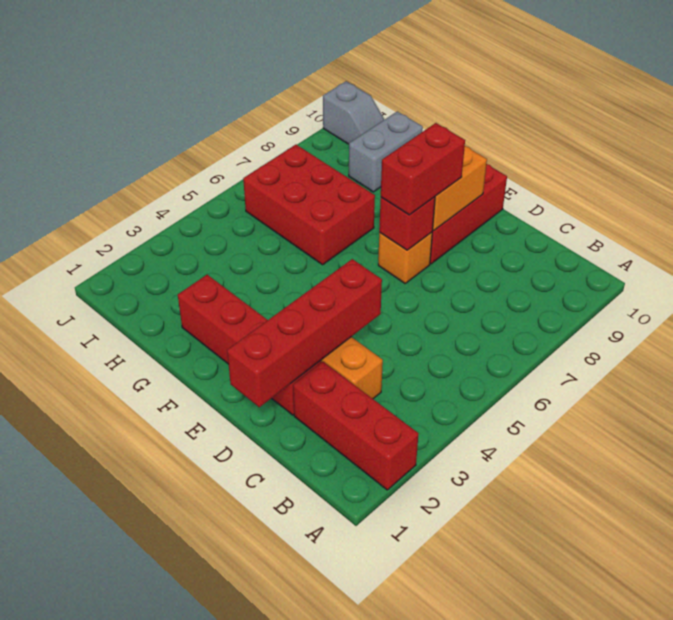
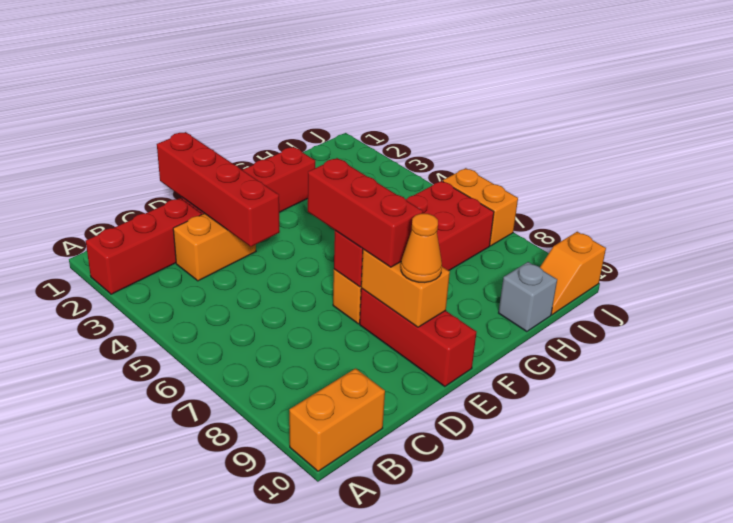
none -> orange 1x2 brick [289,368,385,471]
red 1x2 brick [381,123,465,215] -> red 1x3 brick [308,158,423,267]
none -> orange 1x1 cone [401,213,442,282]
grey 1x2 brick [349,111,423,192] -> grey 1x1 brick [499,262,557,332]
grey 1x2 slope [323,81,384,144] -> orange 1x2 slope [540,232,606,315]
none -> orange 1x2 brick [443,168,518,246]

